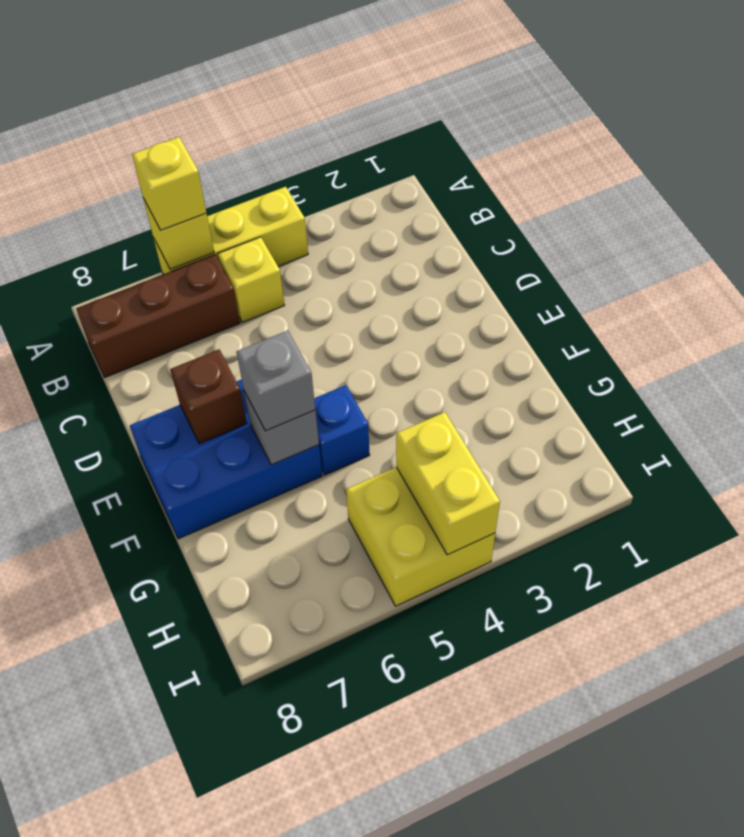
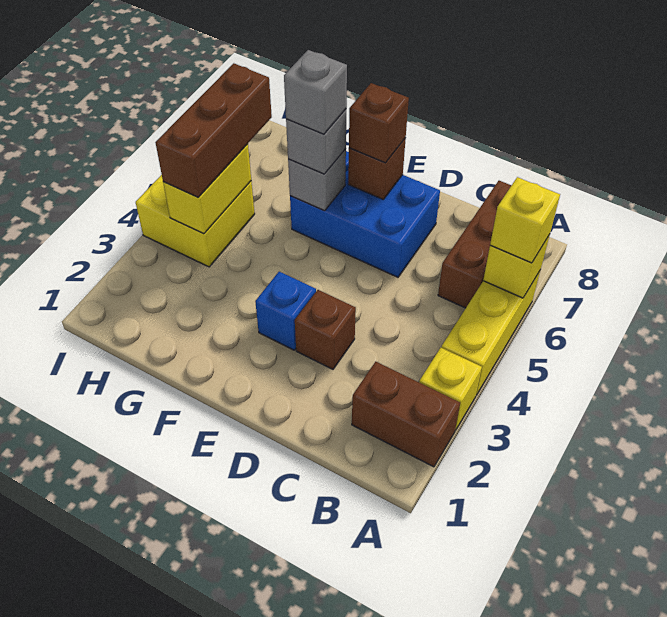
none -> brown 1x2 brick [352,362,460,467]
yellow 1x1 brick [218,237,284,322] -> yellow 1x1 brick moved to [419,348,482,430]
none -> brown 1x1 brick [295,290,356,369]
blue 2x3 brick [130,379,322,539] -> blue 2x3 brick turned to [290,151,440,277]
none -> brown 1x1 brick [349,83,409,163]
blue 1x1 brick [314,385,370,475] -> blue 1x1 brick moved to [255,272,316,350]
none -> grey 1x1 brick [284,50,347,134]
yellow 1x2 brick [396,412,500,555] -> yellow 1x2 brick turned to [163,144,251,234]
none -> brown 1x3 brick [155,63,272,197]

